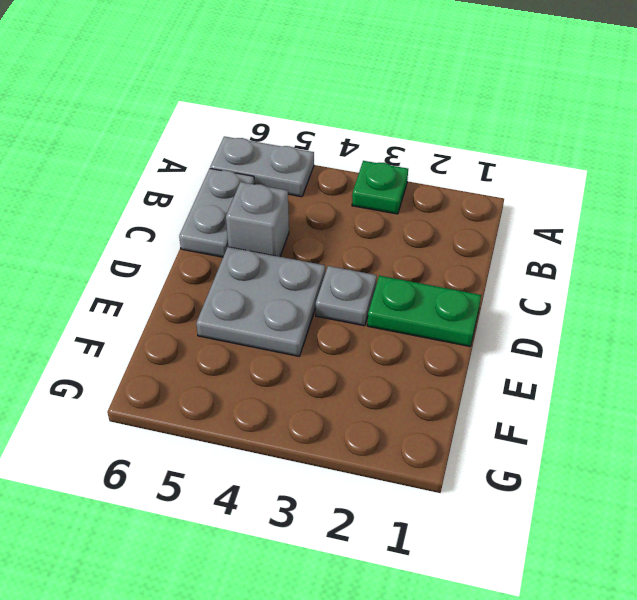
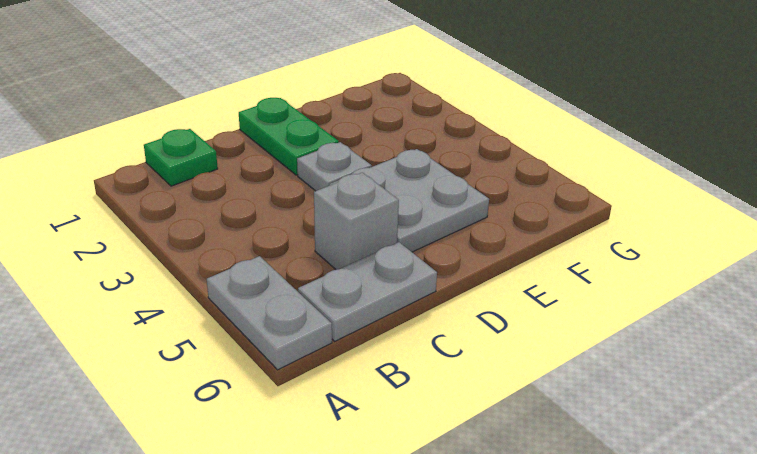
green 1x1 plate [352,161,408,214] -> green 1x1 plate moved to [144,129,218,186]

